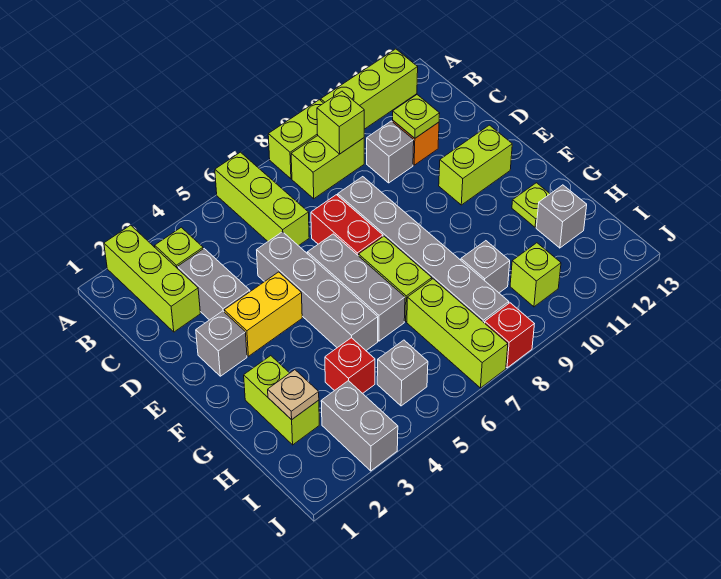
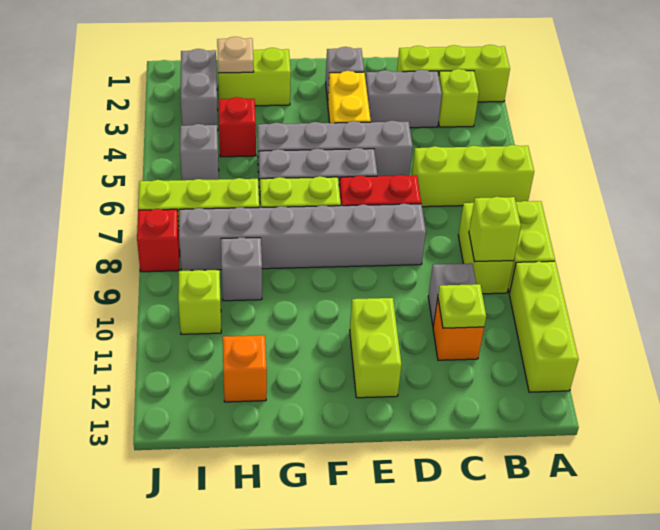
lime 1x1 plate [512,183,550,227] -> none
grey 1x1 brick [536,185,587,248] -> orange 1x1 brick [223,335,267,402]
grey 1x2 brick [321,381,398,471] -> grey 1x2 brick turned to [181,49,218,131]

